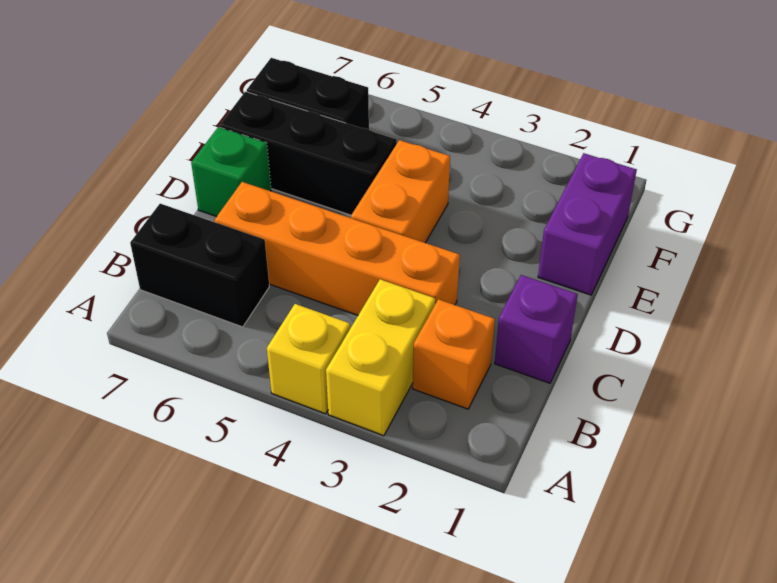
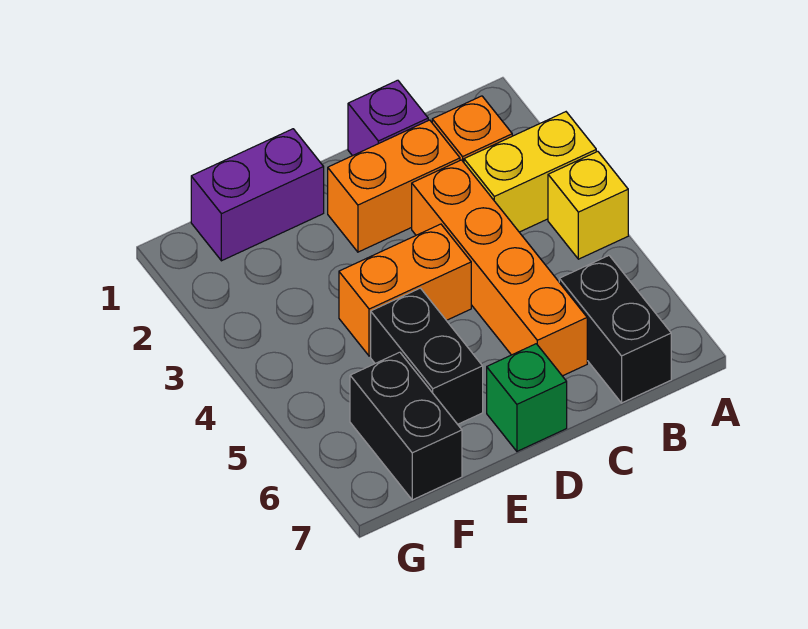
none -> orange 1x2 brick [328,120,460,252]
black 1x3 brick [220,92,397,215] -> black 1x2 brick [371,288,483,424]

